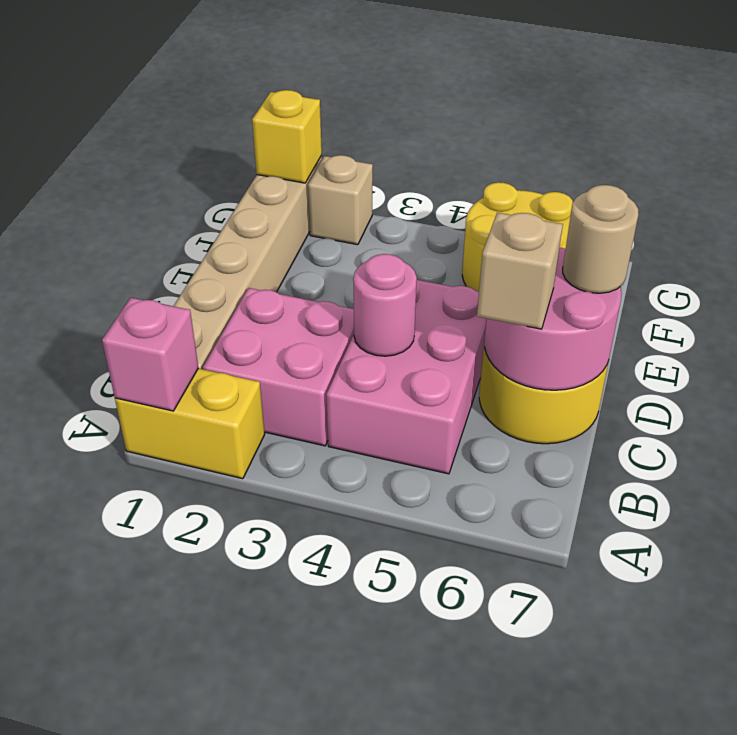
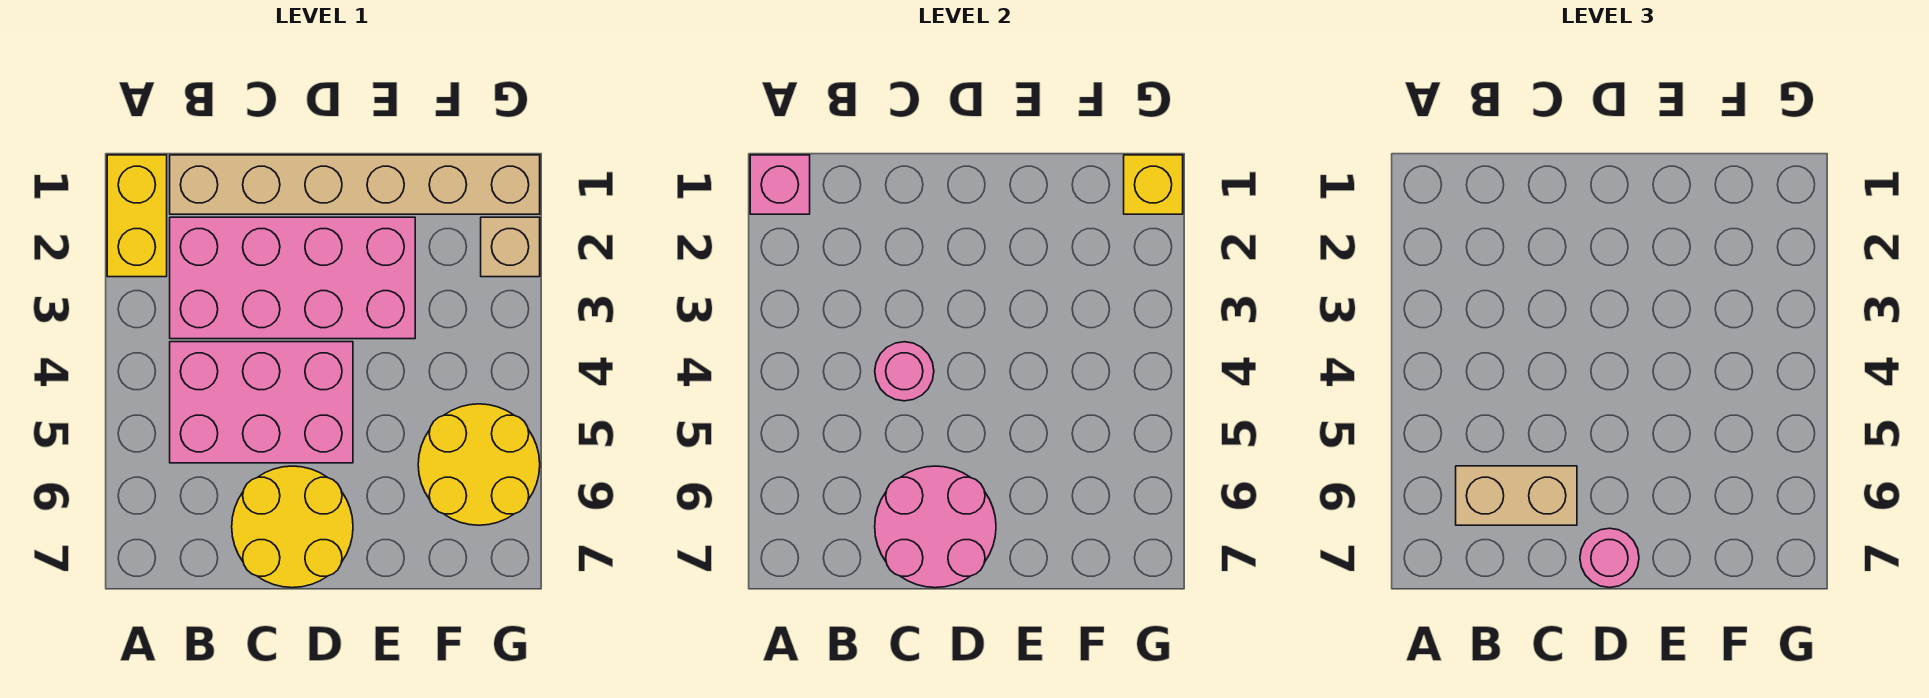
pink 2x2 brick [203,288,354,446] -> pink 2x4 brick [170,217,415,339]
tan 1x1 brick [477,213,563,329] -> tan 1x2 brick [1456,466,1577,525]
tan 1x1 round brick [563,185,639,293] -> pink 1x1 round brick [1580,528,1639,588]

